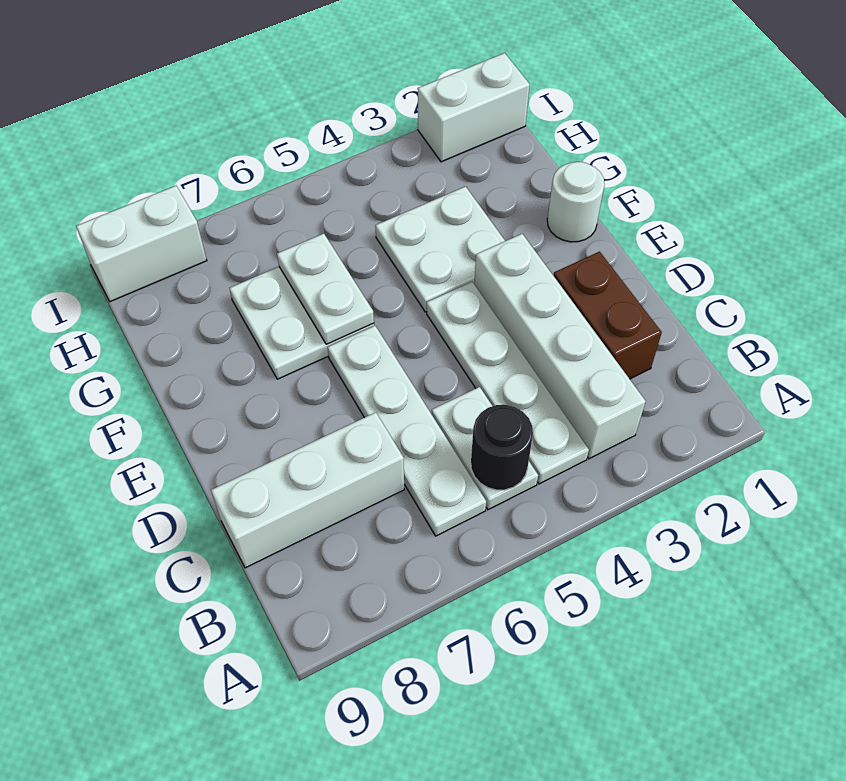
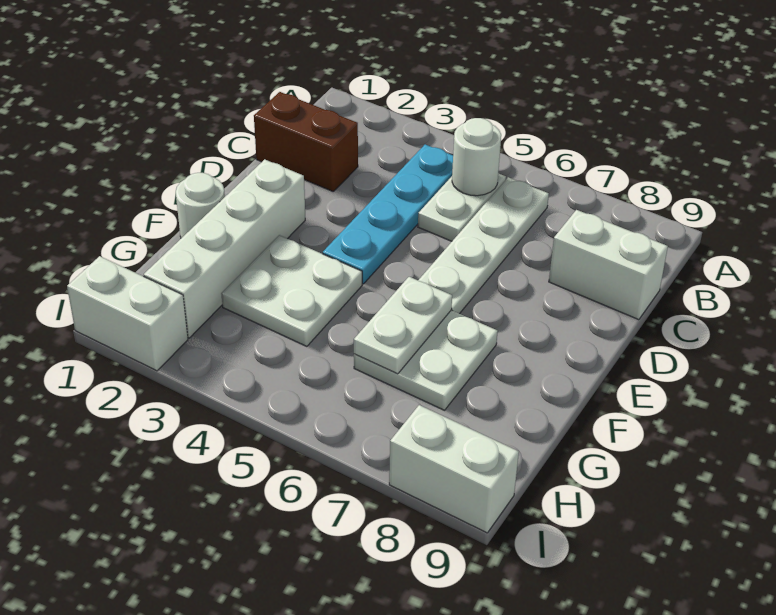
white 1x4 brick [474,234,646,459] -> white 1x4 brick moved to [144,159,305,338]
white 1x4 plate [427,282,589,484] -> cyan 1x4 plate [323,144,453,284]
black 1x1 round brick [471,405,533,490] -> white 1x1 round brick [452,118,501,196]
brown 1x2 brick [553,252,662,379] -> brown 1x2 brick turned to [254,92,358,191]
white 1x3 brick [211,412,404,568] -> white 1x2 brick [549,210,668,320]

